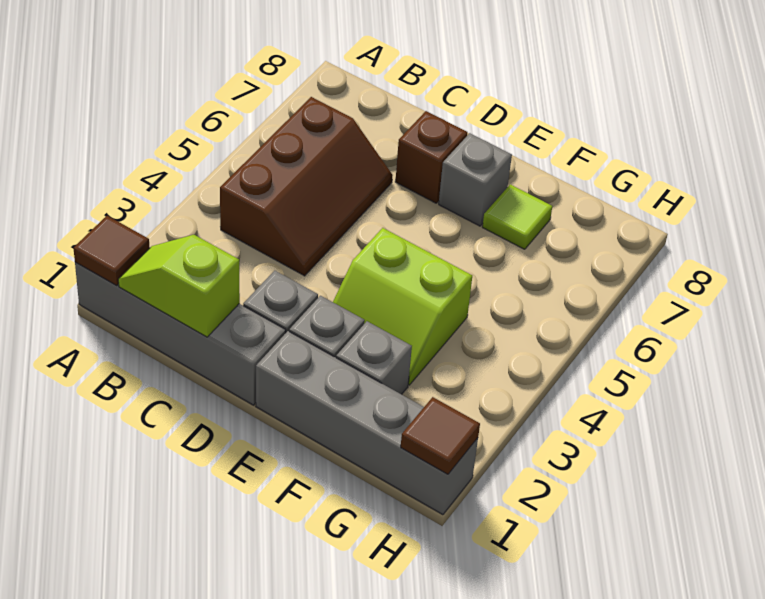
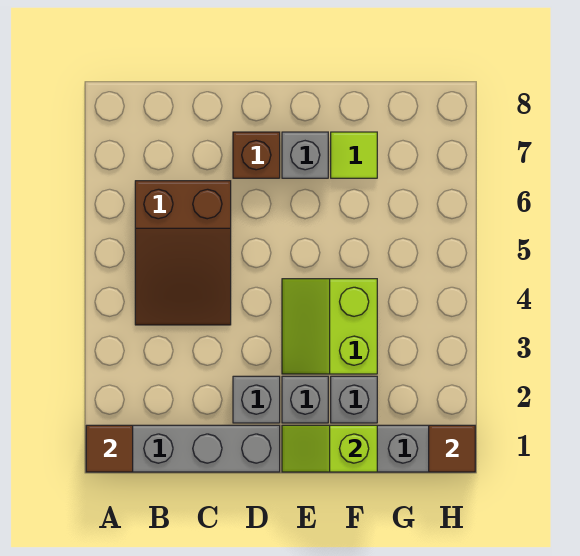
lime 1x2 slope [118,235,240,337] -> lime 1x2 slope moved to [282,425,377,472]
brown 2x3 slope [220,97,393,276] -> brown 2x3 slope turned to [135,181,231,325]
lime 2x2 slope [333,228,472,385] -> lime 2x2 slope turned to [282,279,377,374]

